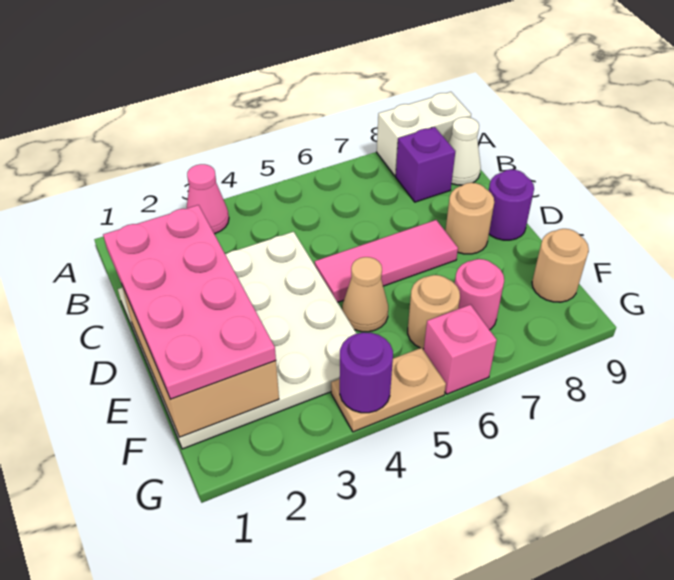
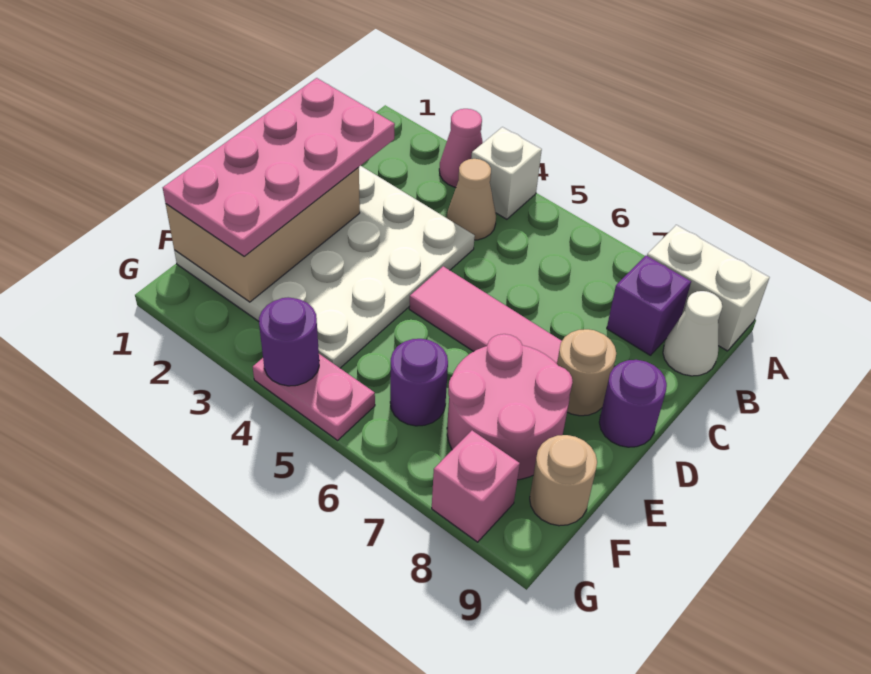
none -> white 1x1 brick [471,127,542,219]
tan 1x1 cone [342,257,388,332] -> tan 1x1 cone moved to [447,159,496,240]
tan 1x1 round brick [408,275,460,349] -> purple 1x1 round brick [390,339,448,426]
pink 1x1 round brick [455,259,504,330] -> pink 2x2 round brick [447,334,573,480]
tan 1x2 plate [331,348,446,432] -> pink 1x2 plate [253,354,375,440]
pink 1x1 brick [424,305,497,394] -> pink 1x1 brick moved to [432,431,520,542]

